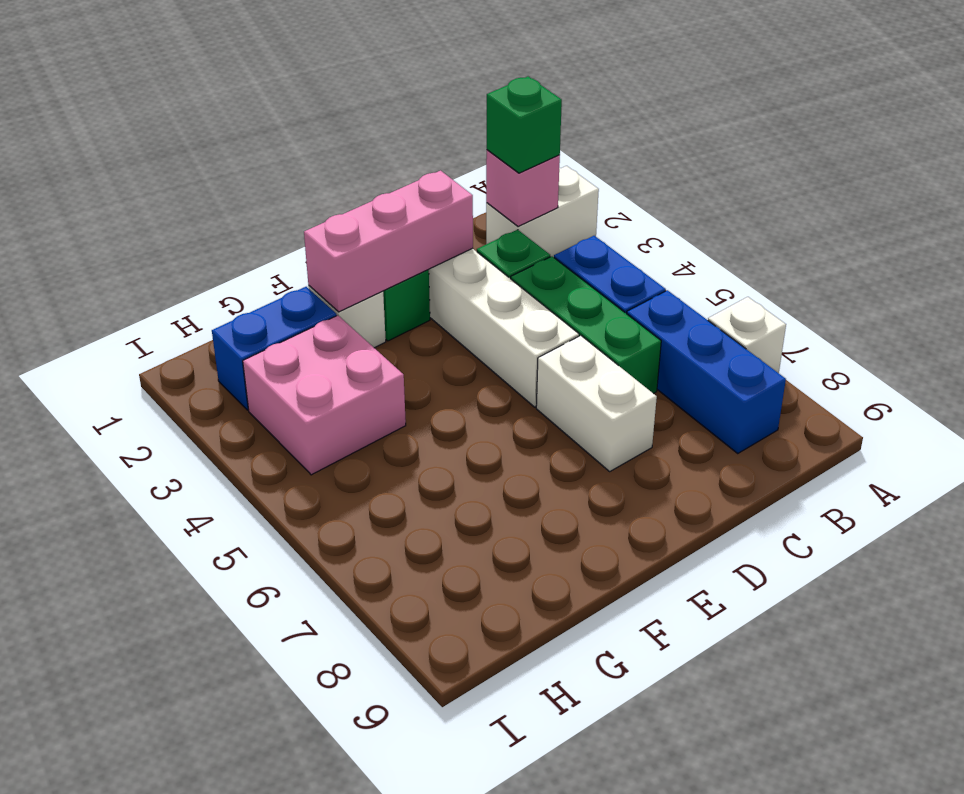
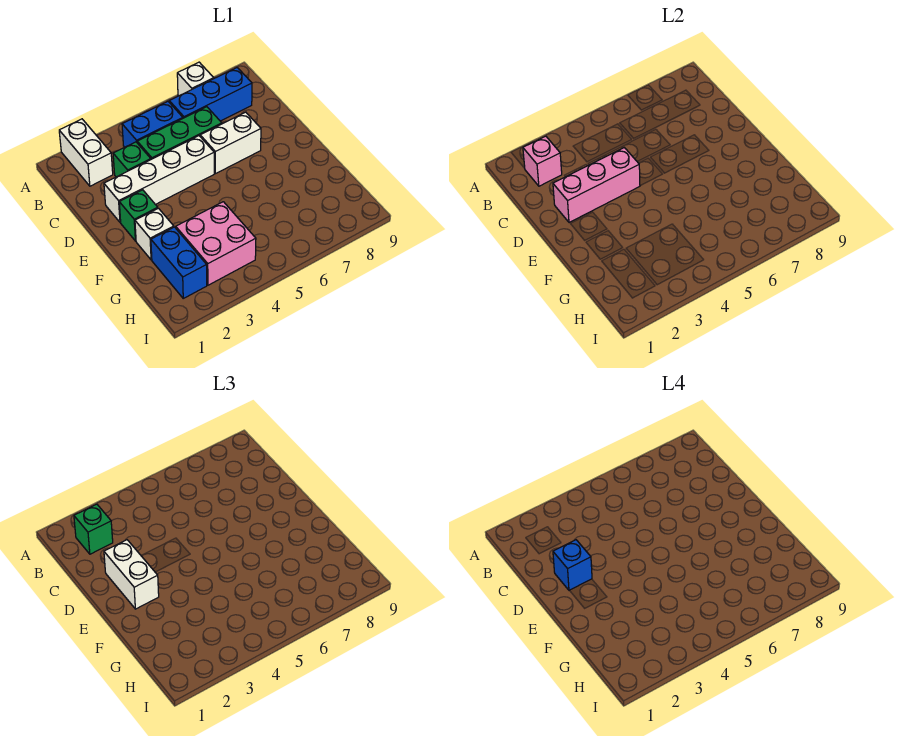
pink 1x3 brick [304,171,473,312] -> pink 1x3 brick turned to [553,148,640,222]
none -> white 1x2 brick [104,540,159,609]
none -> blue 1x1 brick [553,540,592,591]

